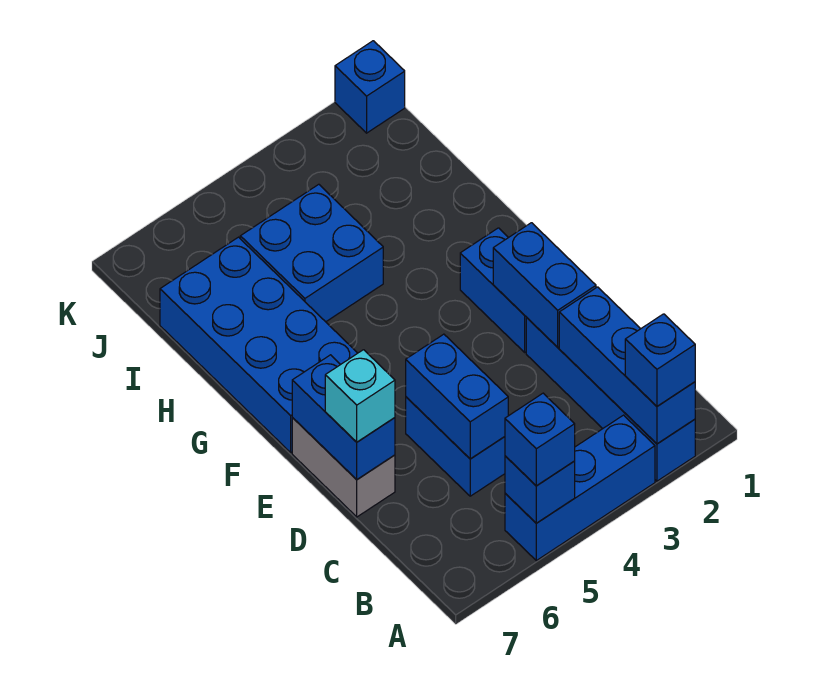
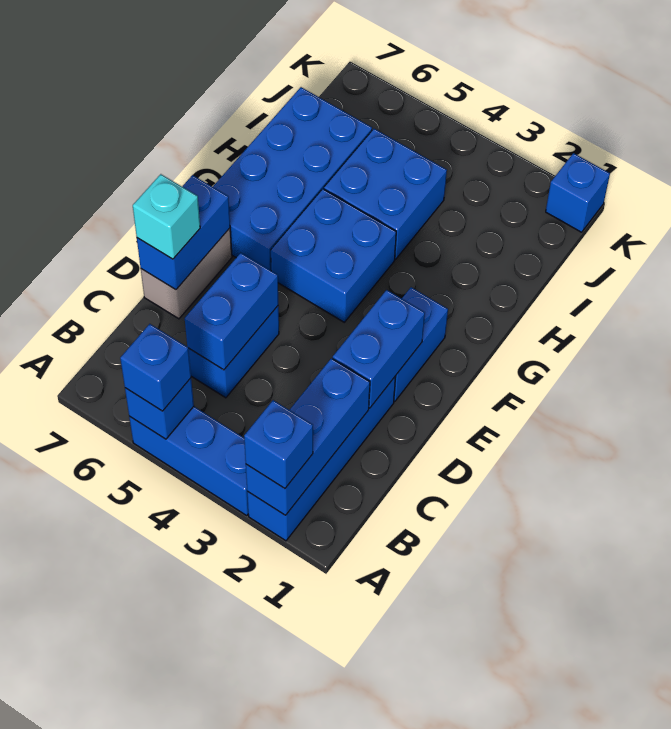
none -> blue 2x2 brick [271,189,396,322]

